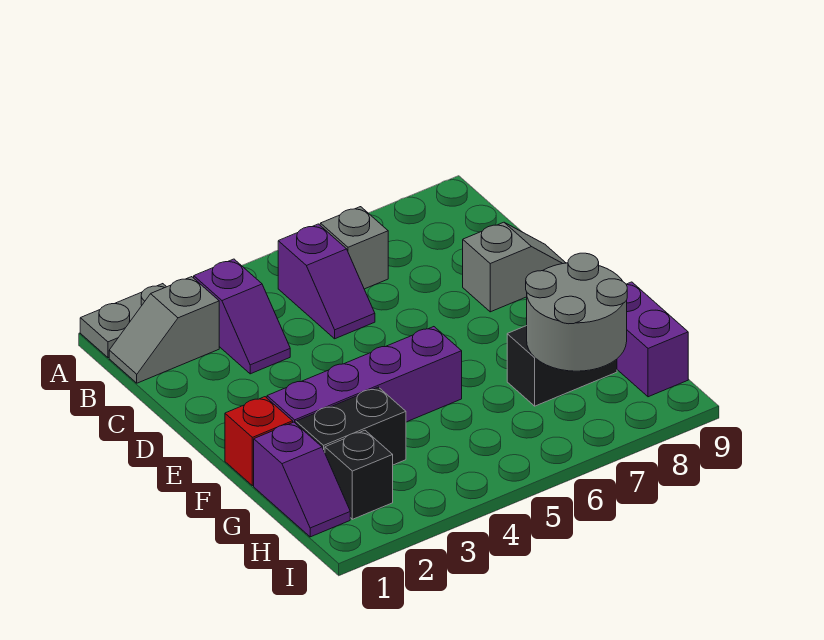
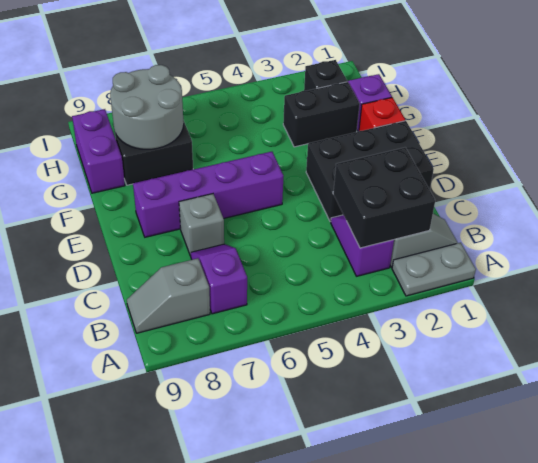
none -> black 2x2 brick [333,148,435,248]
purple 1x2 slope [278,224,375,339] -> purple 1x2 slope moved to [191,244,247,314]
grey 1x1 brick [320,207,388,289] -> grey 1x1 brick moved to [179,194,224,256]
none -> black 2x3 brick [306,121,434,222]
grey 1x2 slope [463,222,565,312] -> grey 1x2 slope moved to [127,258,210,333]
purple 1x4 brick [267,327,462,423] -> purple 1x4 brick moved to [133,152,283,237]

